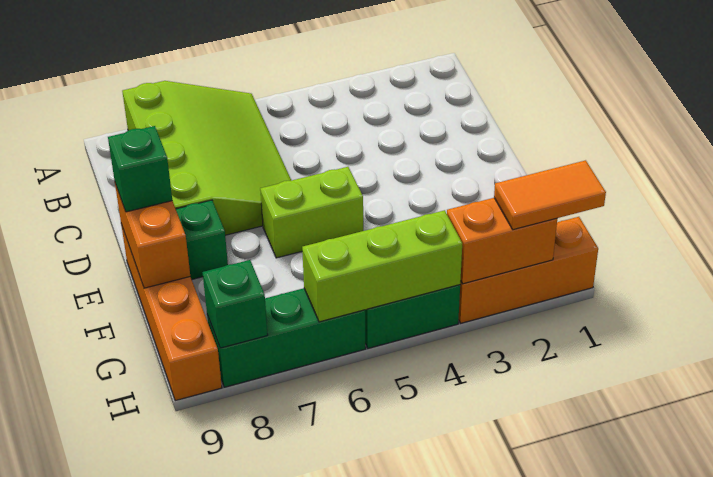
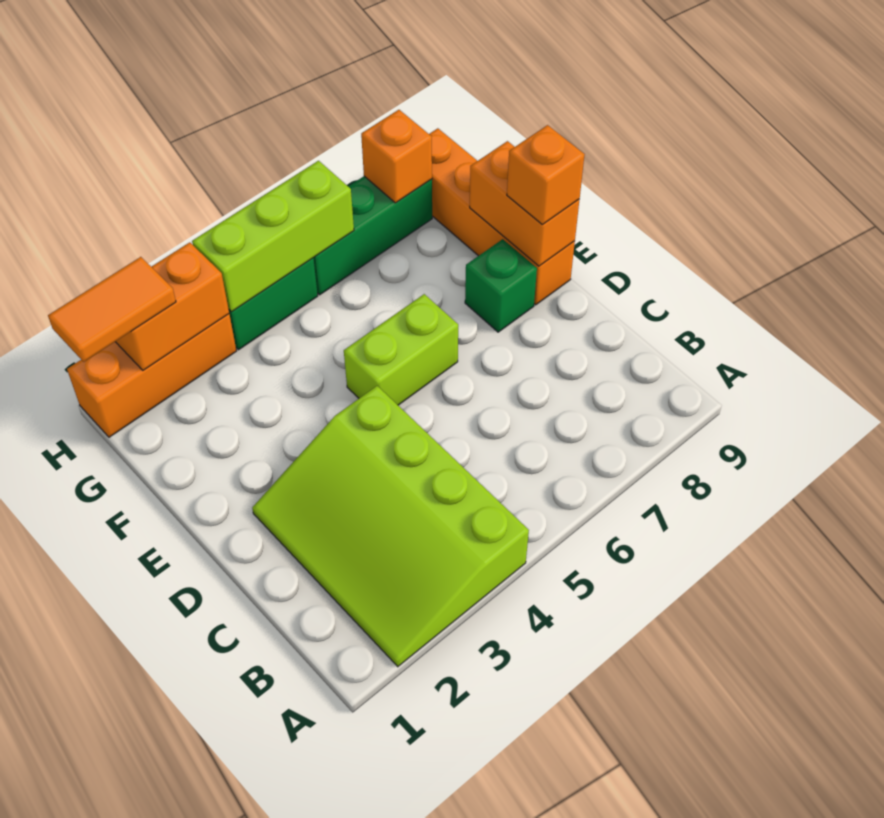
lime 3x4 slope [122,81,291,235] -> lime 3x4 slope moved to [252,386,529,667]
green 1x1 brick [108,126,172,212] -> orange 1x1 brick [507,125,585,224]
green 1x1 brick [203,260,268,348] -> orange 1x1 brick [361,110,432,203]

